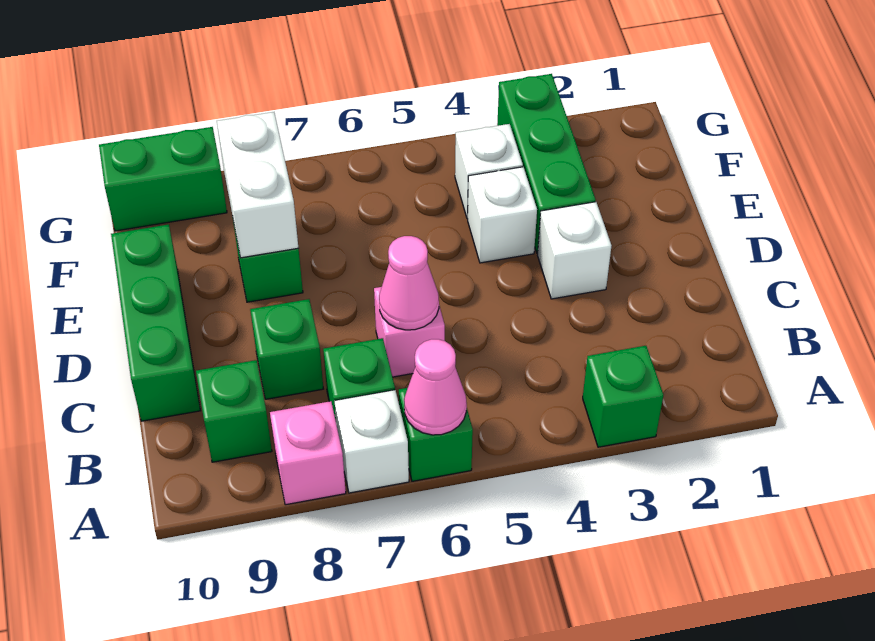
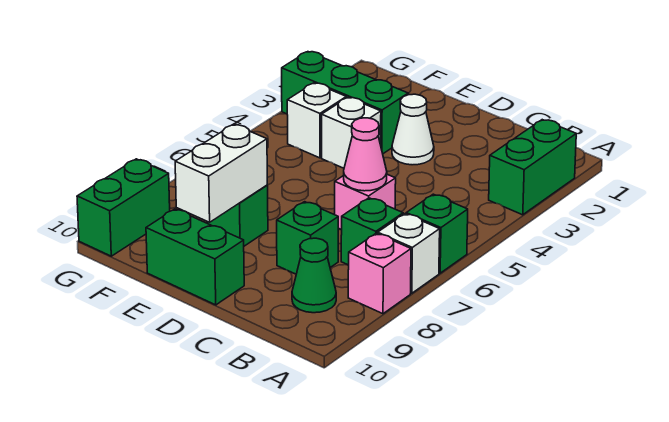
green 1x1 brick [583,346,663,447] -> green 1x2 brick [489,120,576,215]
pink 1x1 cone [404,339,467,435] -> none
green 1x1 brick [196,360,272,462] -> green 1x1 cone [292,238,336,313]
green 1x3 brick [111,224,200,421] -> green 1x2 brick [146,209,244,305]
white 1x1 brick [538,202,611,299] -> white 1x1 cone [392,94,434,165]
white 1x2 brick [217,112,298,258] -> white 1x2 brick turned to [175,124,267,222]

